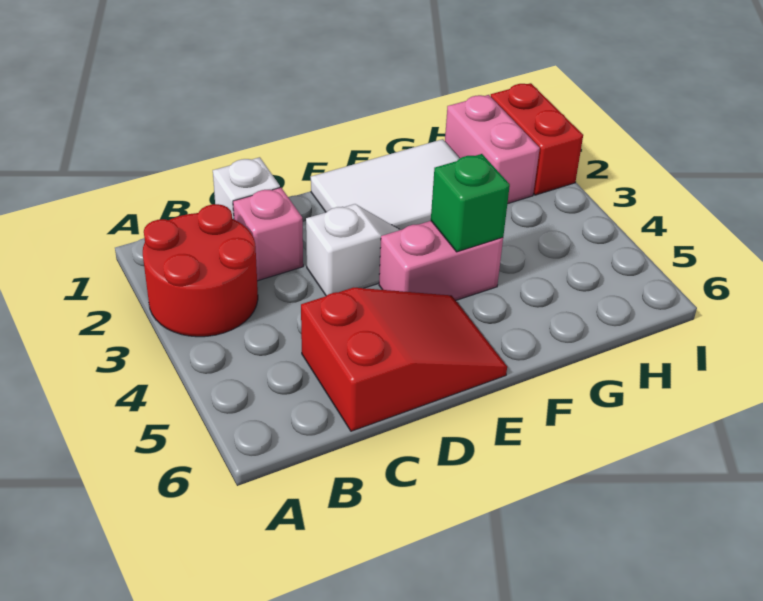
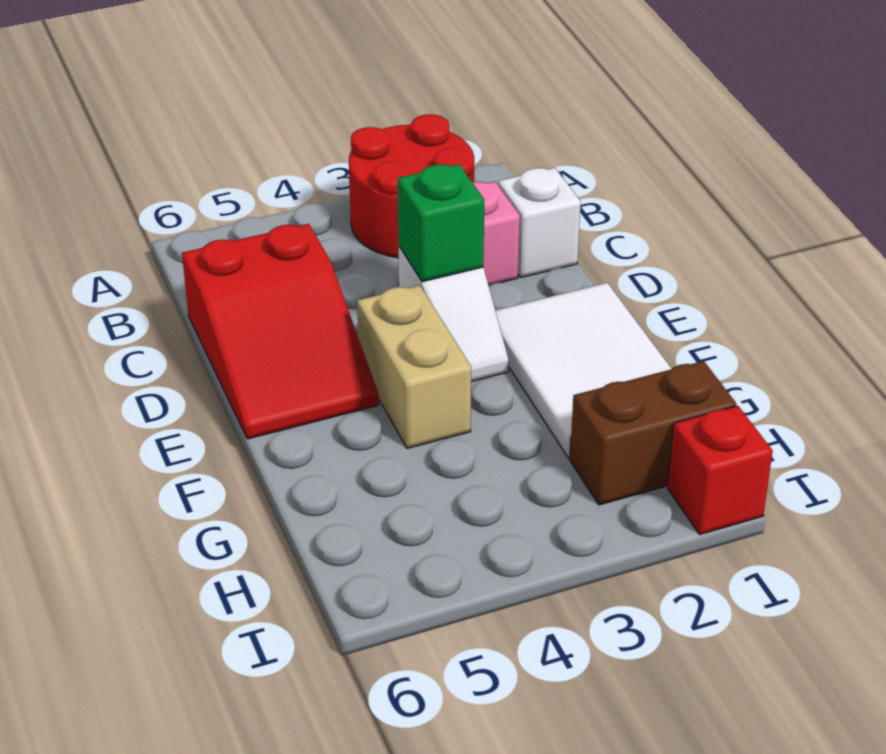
pink 1x2 brick [379,221,503,300] -> tan 1x2 brick [357,285,471,448]
green 1x1 brick [431,154,510,252] -> green 1x1 brick moved to [397,164,484,282]
pink 1x2 brick [445,95,540,203] -> brown 1x2 brick [570,361,736,505]
red 1x2 brick [491,83,583,195] -> red 1x1 brick [668,406,773,535]

